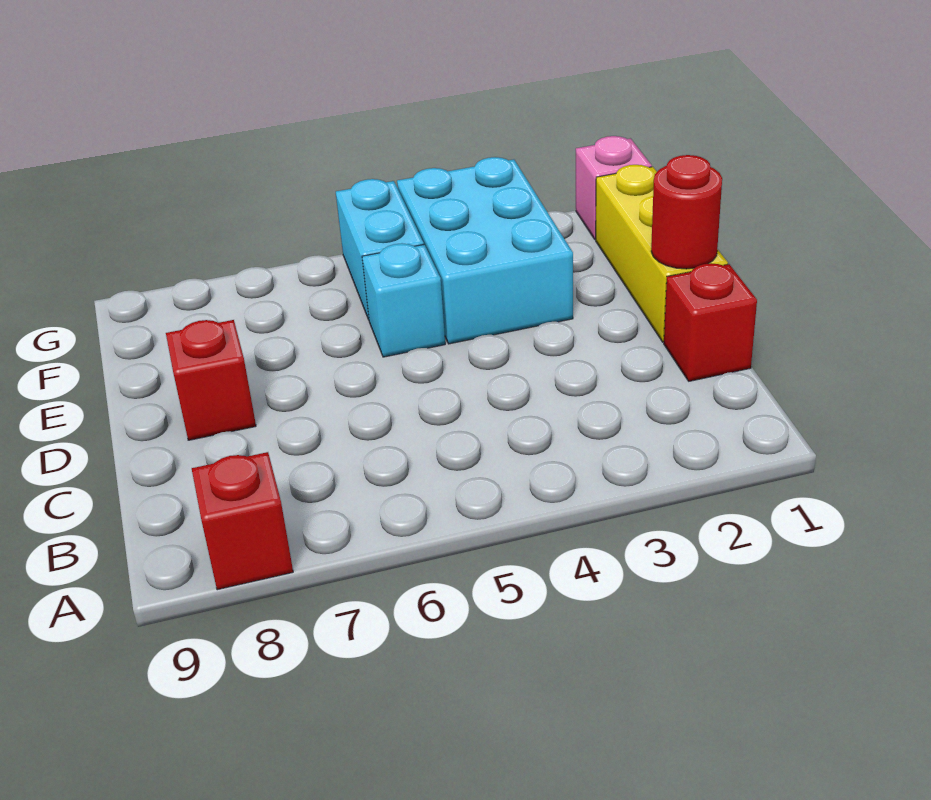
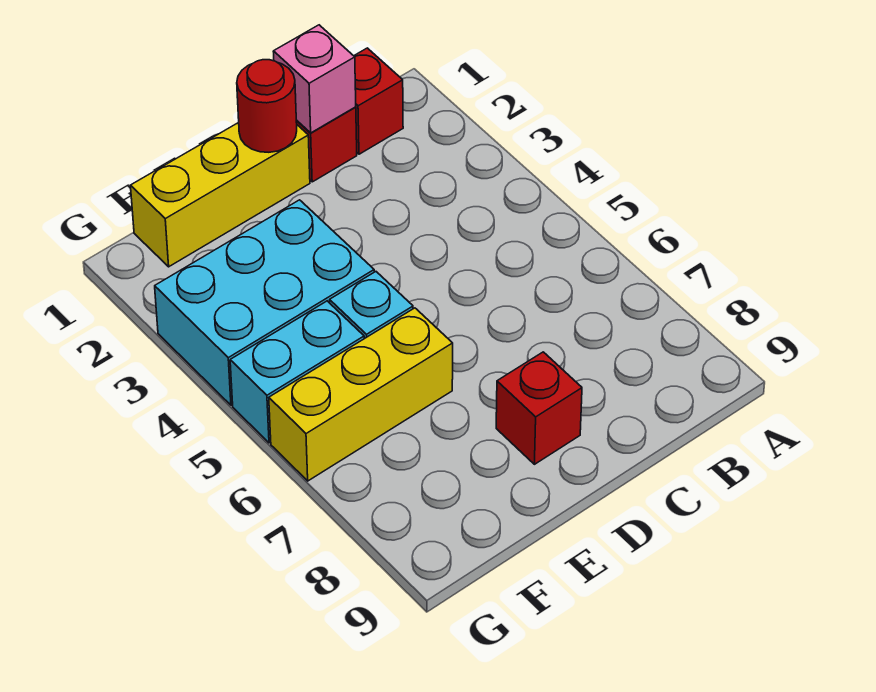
red 1x1 brick [192,452,293,590] -> red 1x1 brick moved to [354,48,403,154]
none -> yellow 1x3 brick [269,308,453,481]
pink 1x1 brick [576,136,652,240] -> pink 1x1 brick moved to [273,25,356,133]

